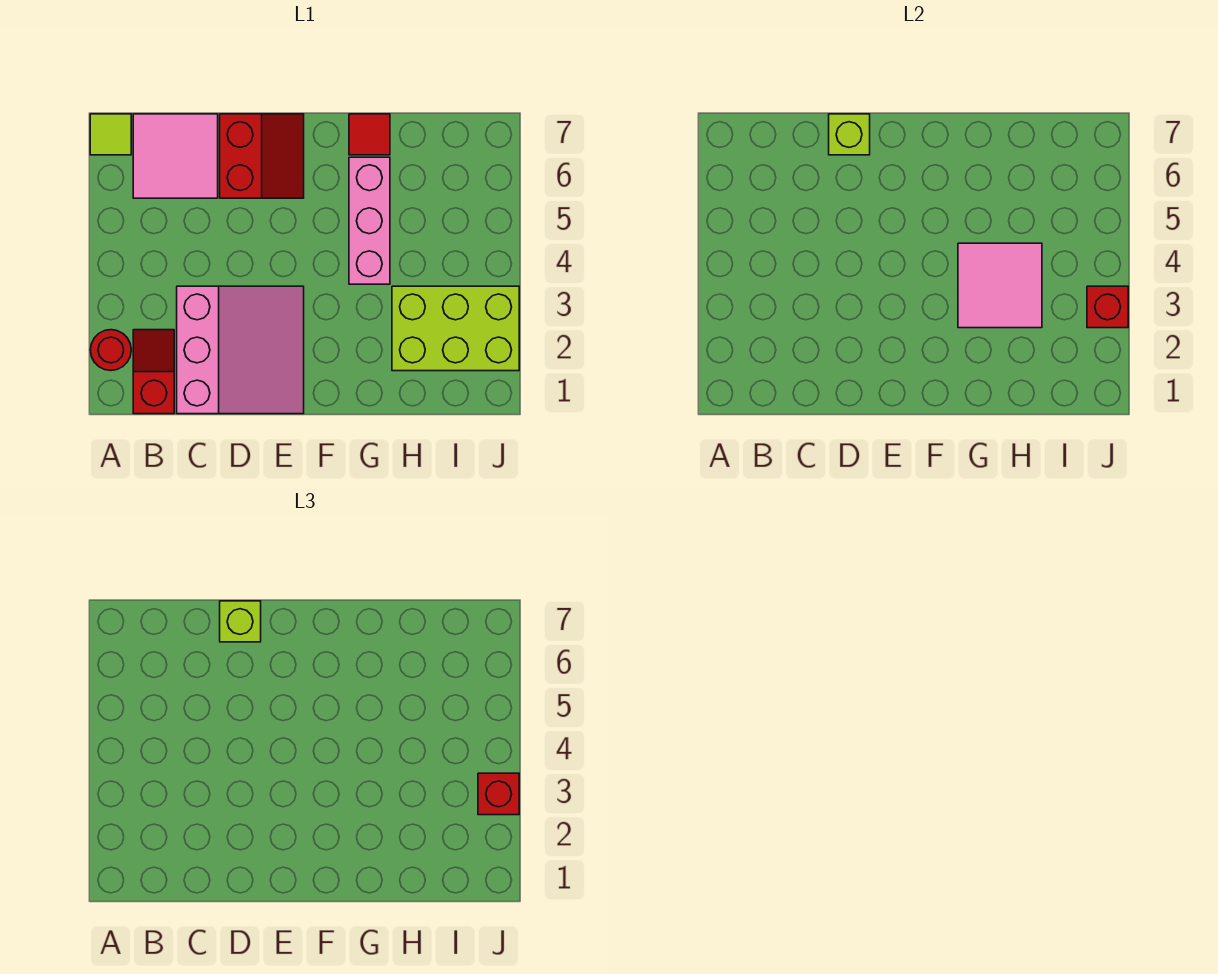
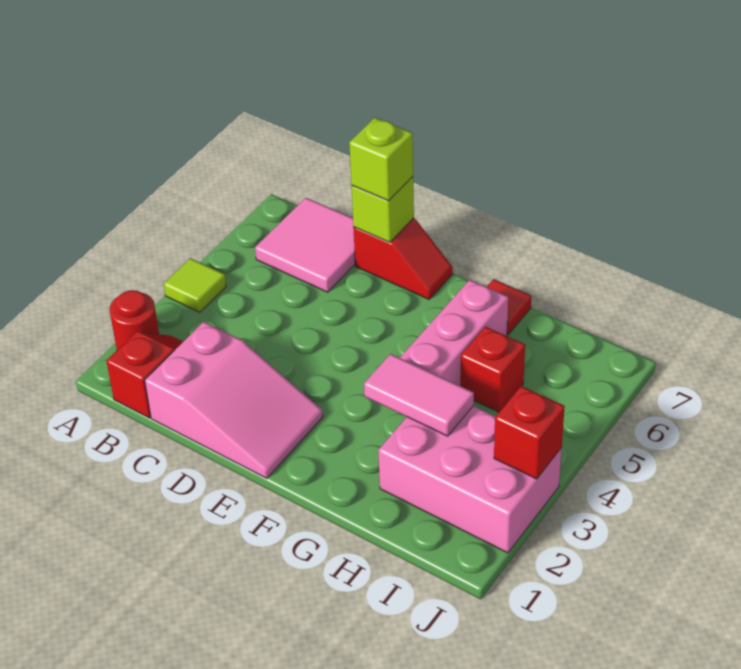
lime 1x1 tile [90,114,131,155] -> lime 1x1 tile moved to [164,258,226,312]
pink 3x3 slope [177,286,304,414] -> pink 2x3 slope [145,322,323,478]
red 2x2 slope [220,114,304,198] -> red 1x2 slope [353,218,453,299]
pink 2x2 tile [958,243,1042,328] -> pink 1x2 tile [364,354,474,436]
lime 2x3 brick [392,286,519,371] -> pink 2x3 brick [378,406,562,553]
red 1x1 brick [478,773,519,815] -> red 1x1 brick moved to [460,327,525,412]

